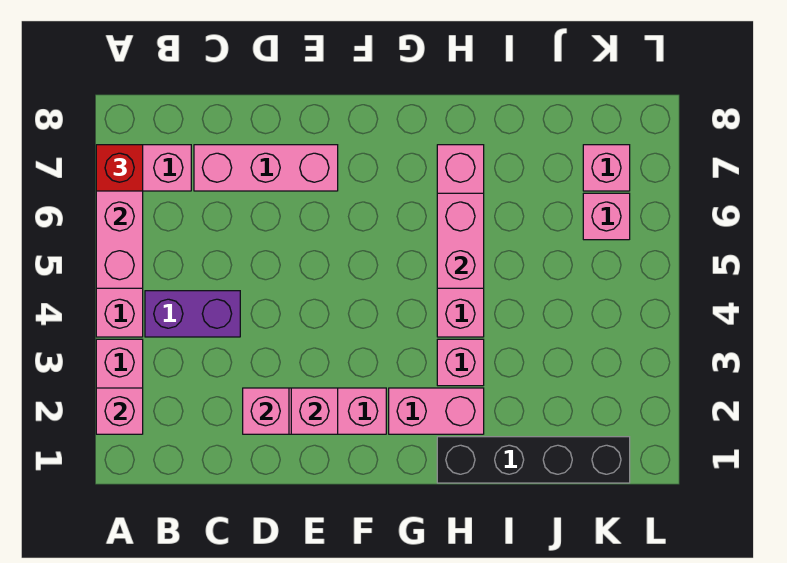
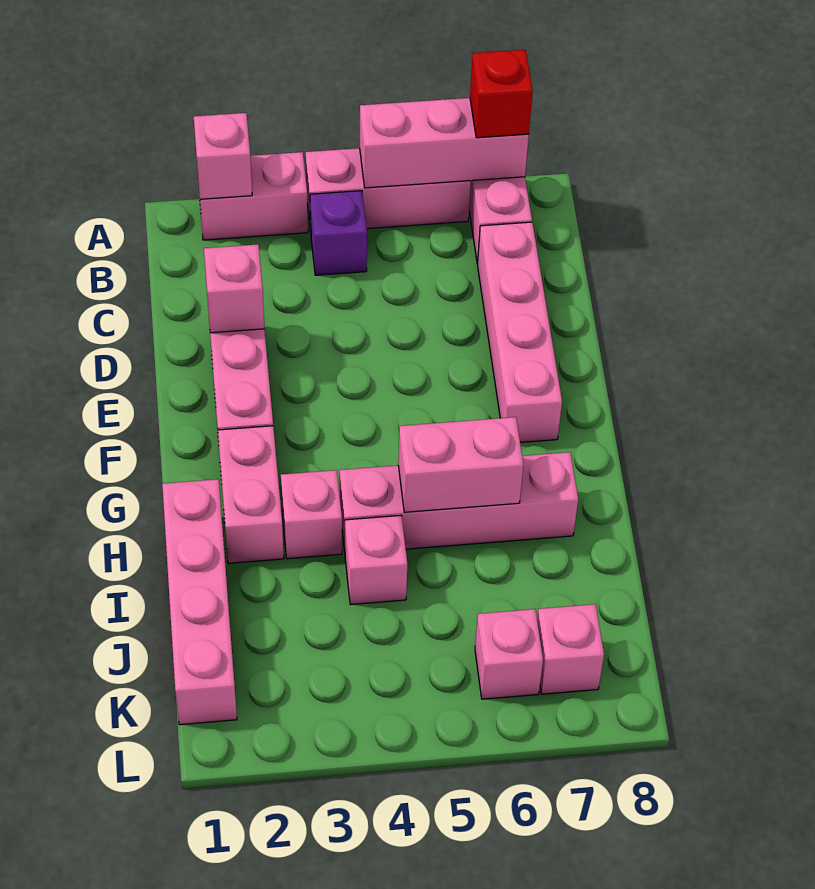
purple 1x2 brick [145,291,240,337] -> purple 1x1 brick [310,191,367,275]
pink 1x3 brick [194,145,338,191] -> pink 1x4 brick [477,222,562,442]
pink 1x1 brick [291,388,338,434] -> pink 1x1 brick moved to [345,515,407,605]
black 1x4 brick [437,437,630,483] -> pink 1x4 brick [162,479,237,725]

